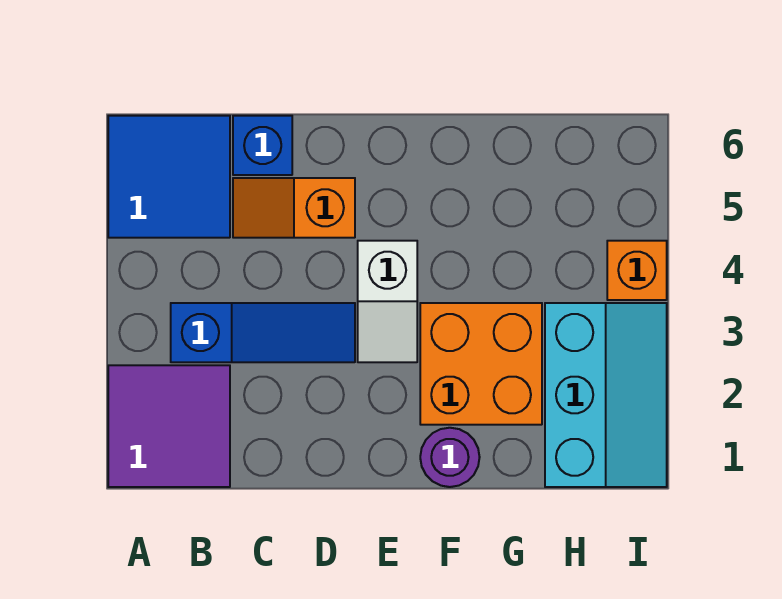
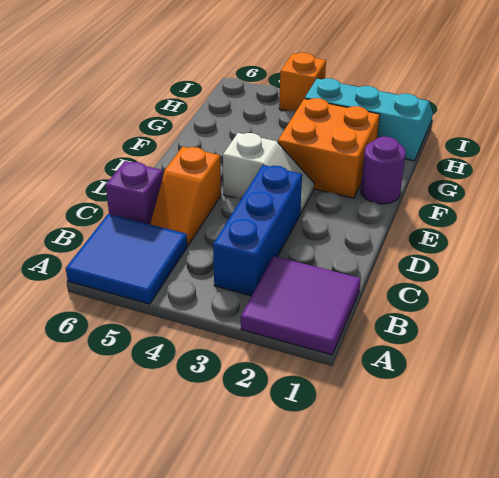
blue 1x3 slope [171,303,355,362] -> blue 1x3 brick [213,165,302,296]
blue 1x1 brick [233,116,292,175] -> purple 1x1 brick [106,161,163,224]

